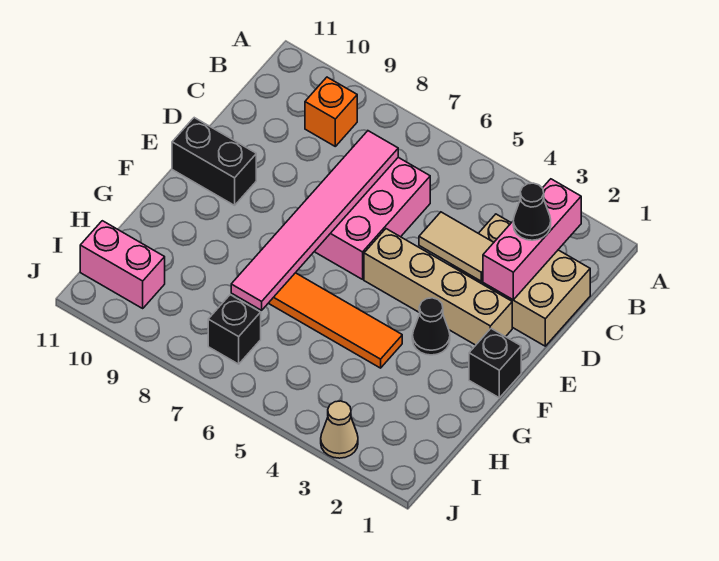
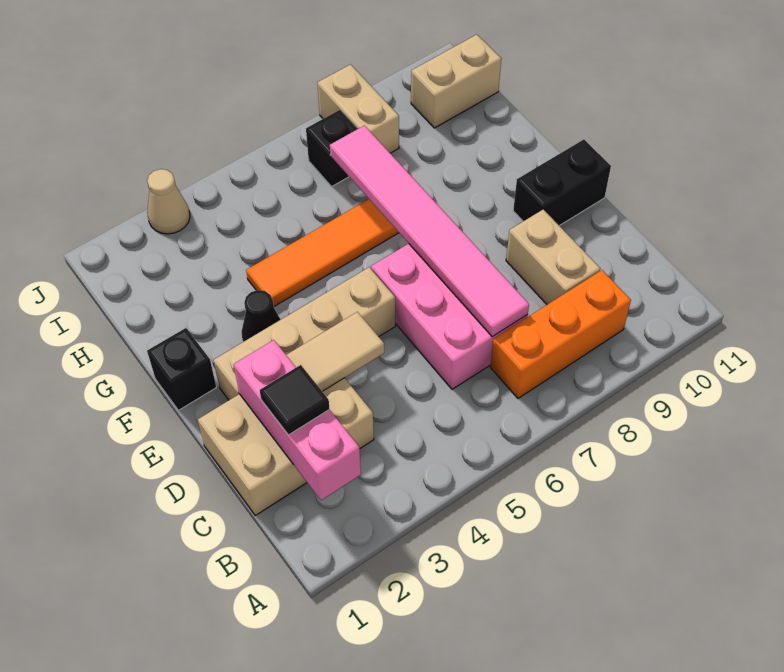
orange 1x1 brick [305,77,357,146] -> orange 1x3 brick [490,270,631,398]
black 1x1 cone [513,183,551,240] -> black 1x1 tile [260,365,329,435]
none -> tan 1x2 brick [506,210,600,304]
none -> tan 1x2 brick [317,65,399,153]
pink 1x2 brick [80,221,165,308] -> tan 1x2 brick [411,35,501,128]

